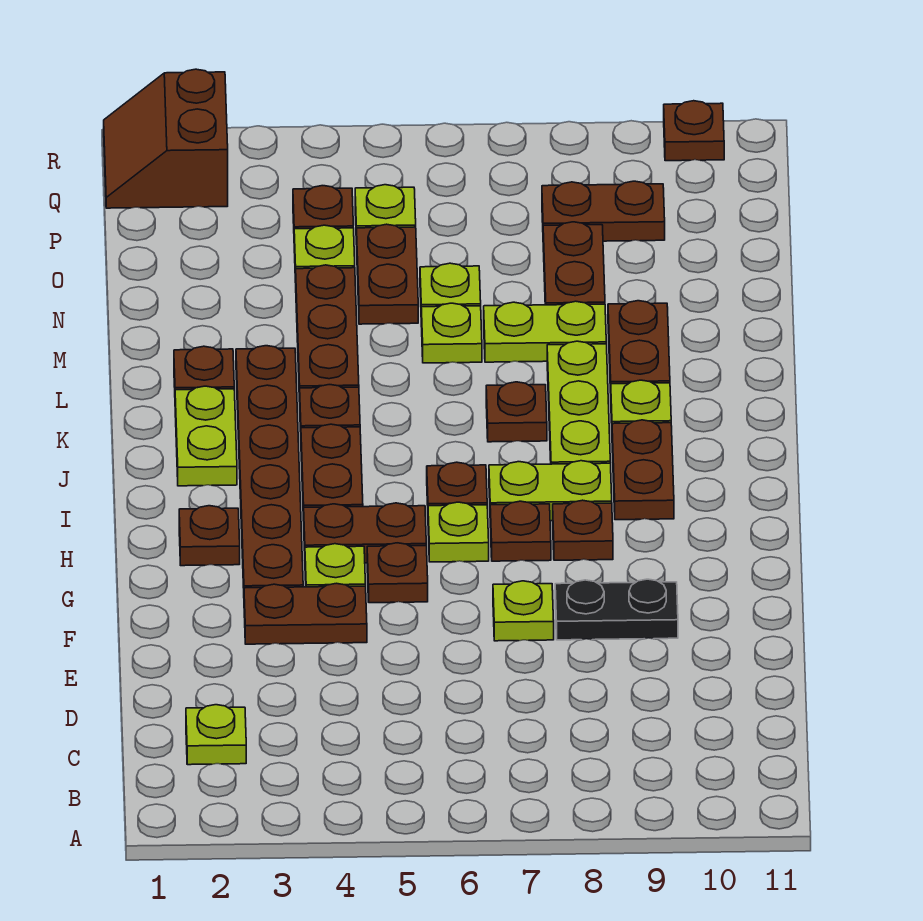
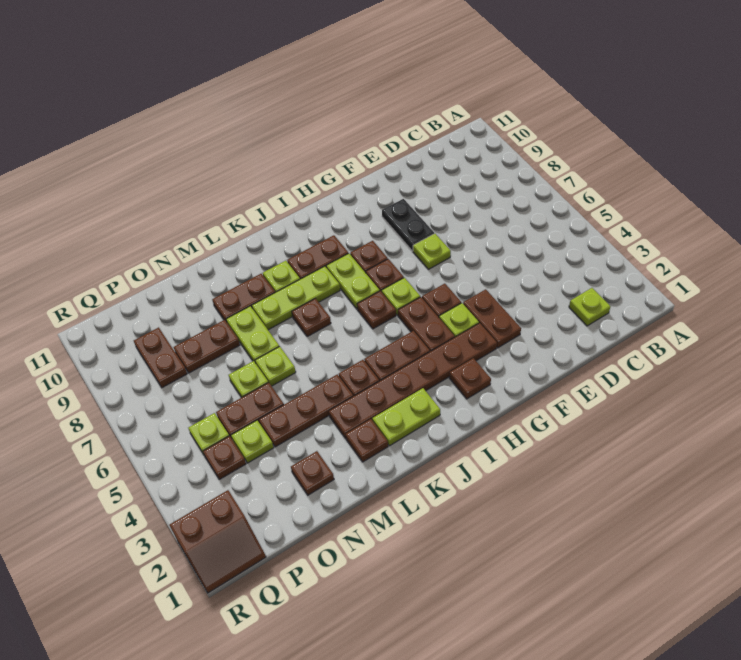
brown 1x1 plate [664,101,724,161] -> brown 1x1 plate moved to [291,451,334,495]

